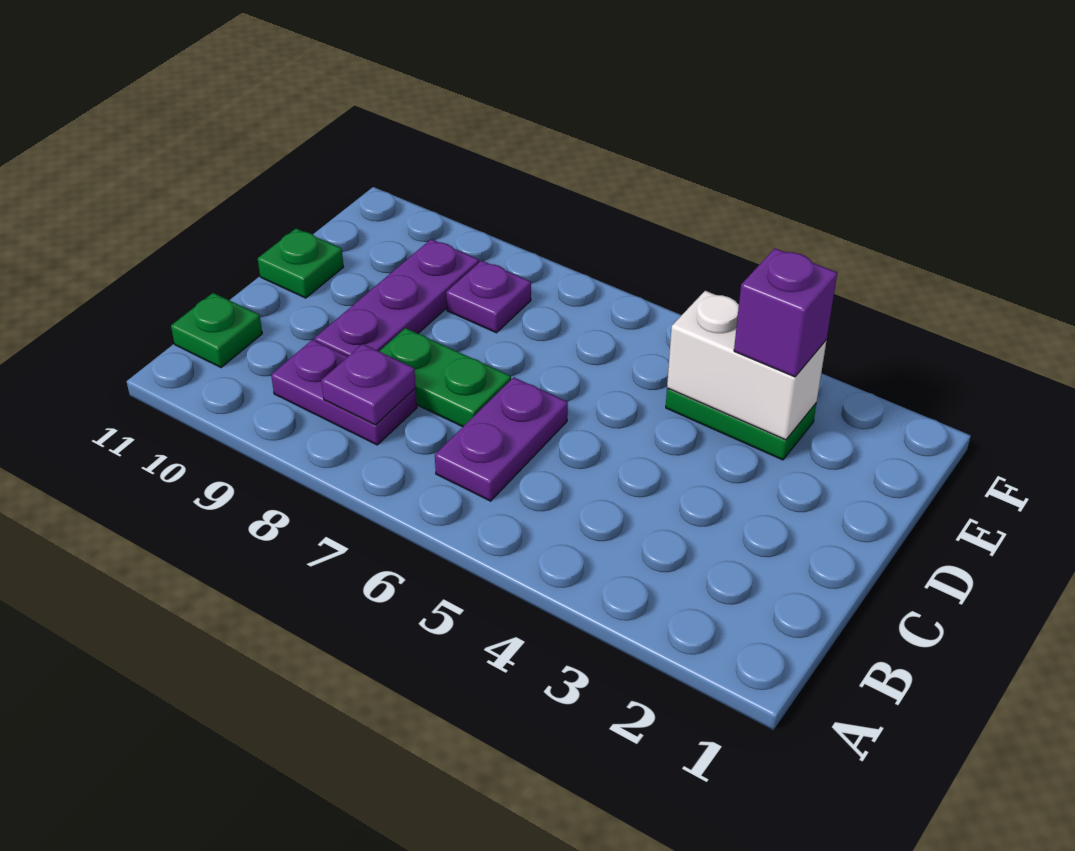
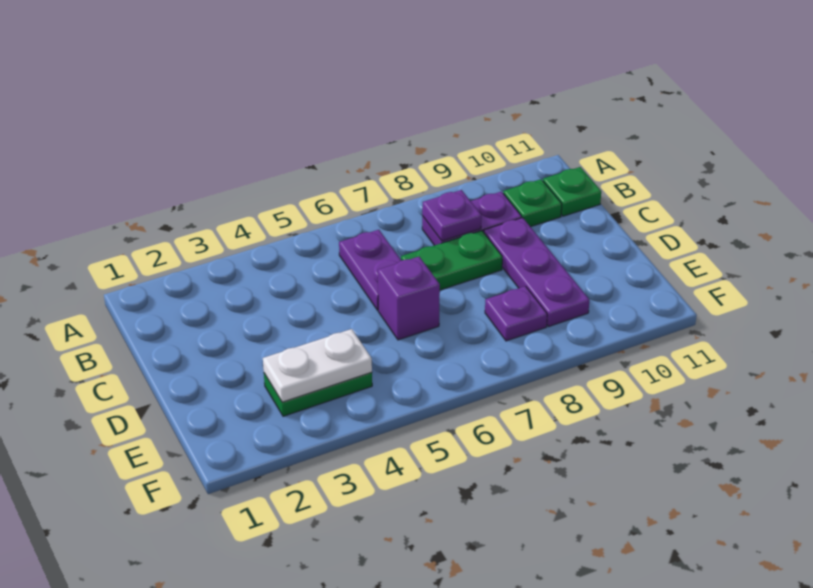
green 1x1 plate [258,228,343,298] -> green 1x1 plate moved to [503,179,562,227]
white 1x2 brick [667,291,827,440] -> white 1x2 plate [263,329,372,402]
purple 1x1 brick [734,248,837,377] -> purple 1x1 brick moved to [378,257,440,340]

